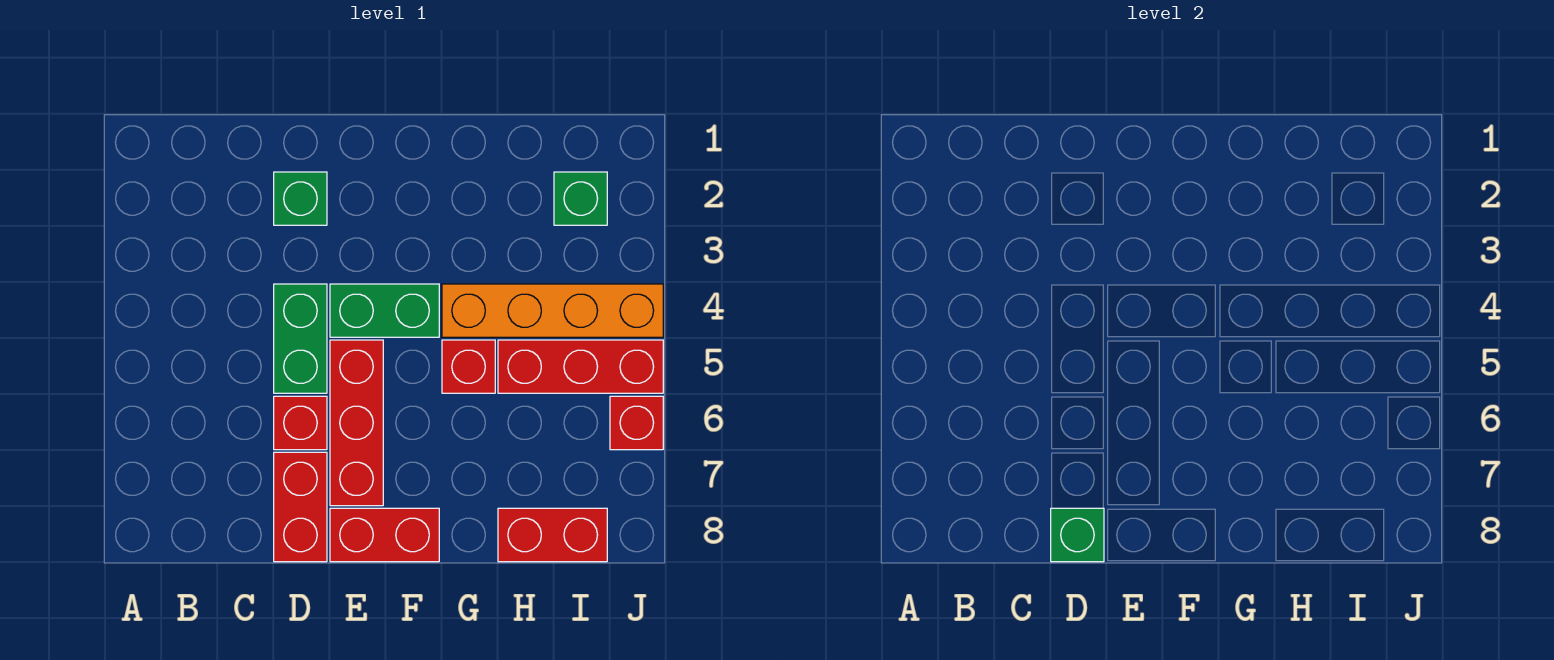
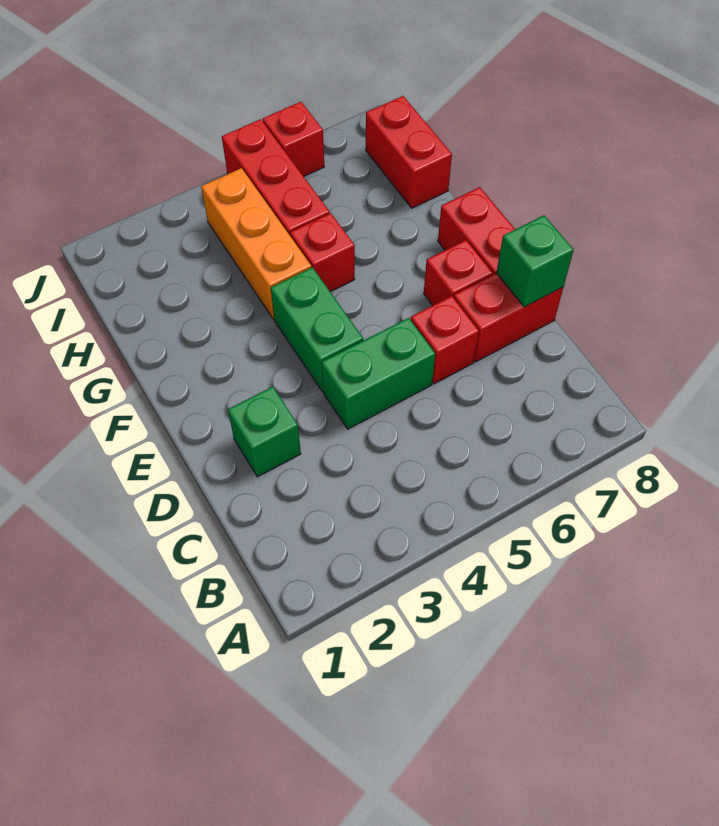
red 1x3 brick [330,340,383,506] -> red 1x1 brick [424,240,493,305]
orange 1x4 brick [442,284,663,337] -> orange 1x3 brick [201,168,312,319]
green 1x1 brick [554,172,607,225] -> none

